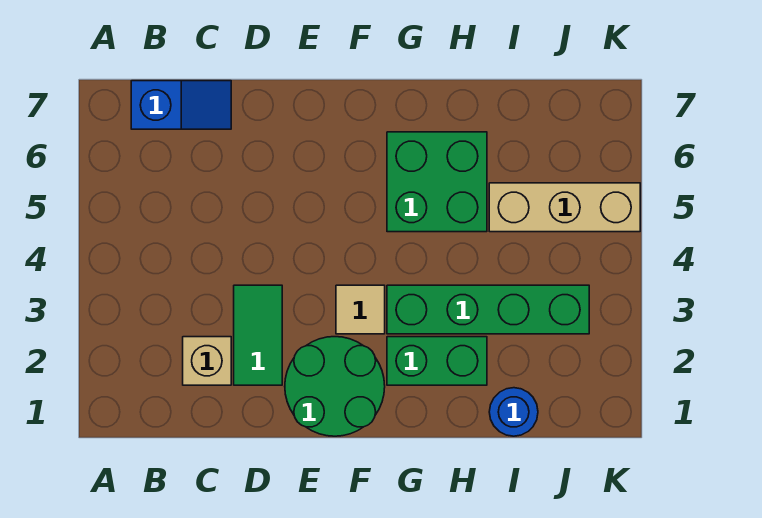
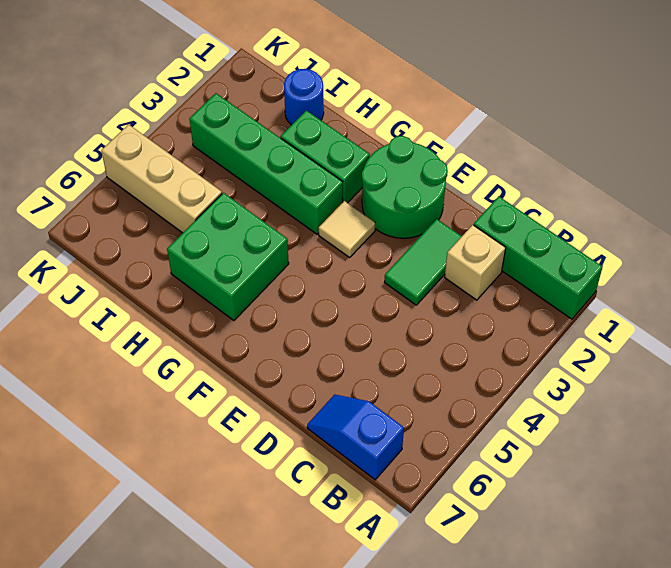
none -> green 1x3 brick [474,196,603,319]

